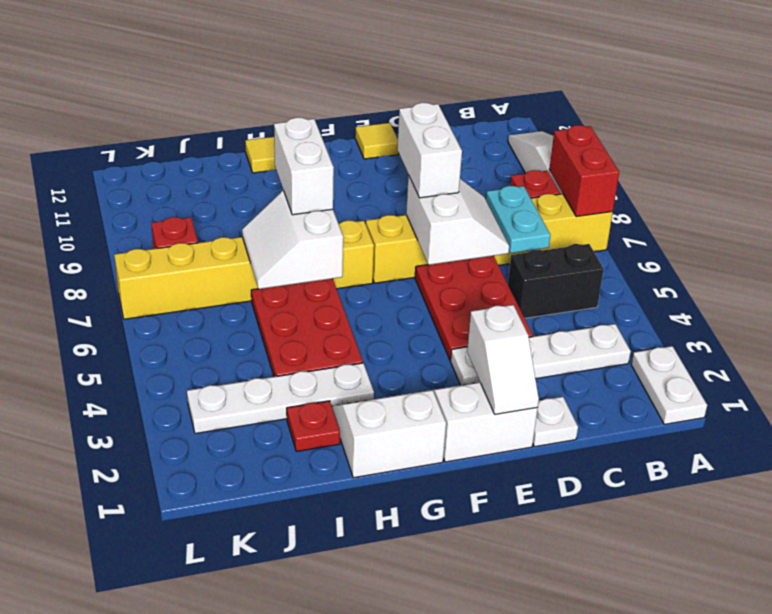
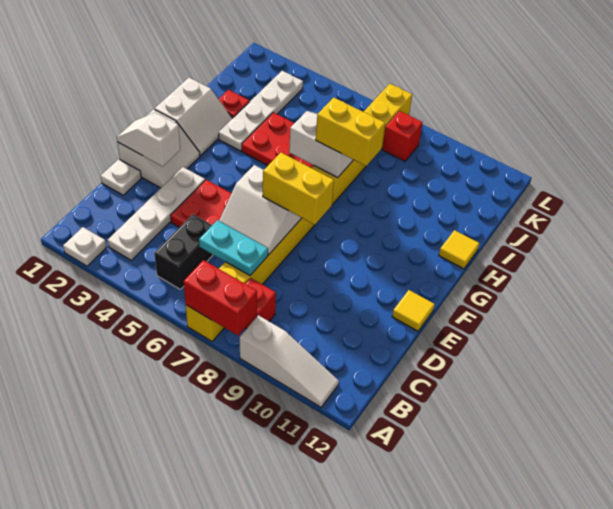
white 1x2 plate [631,346,707,424] -> white 1x1 plate [63,227,107,266]
white 1x2 brick [397,103,462,198] -> yellow 1x2 brick [263,153,334,225]
white 1x2 brick [274,118,334,215] -> yellow 1x2 brick [316,97,385,166]

